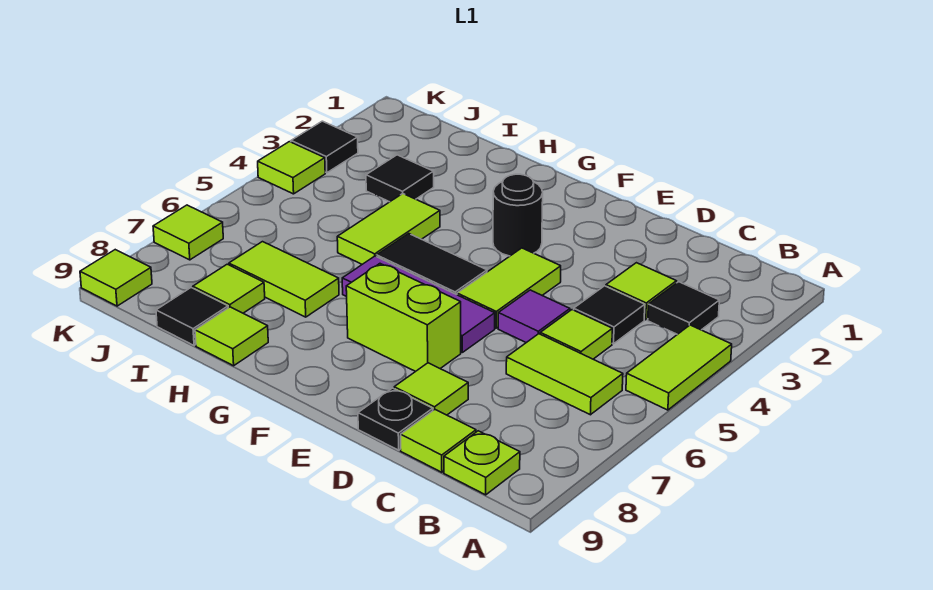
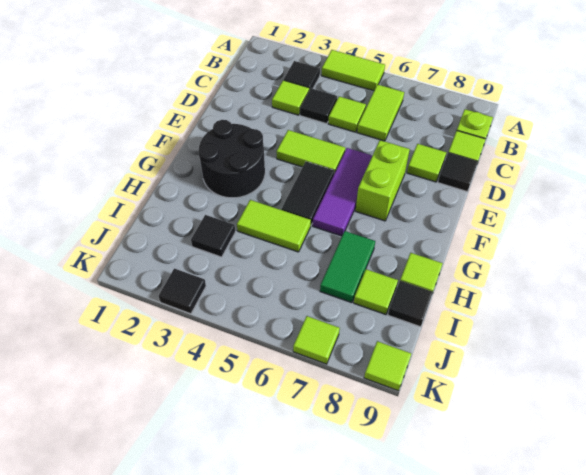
purple 1x1 tile [498,290,570,343] -> none
black 1x1 plate [358,388,433,450] -> black 1x1 tile [438,153,478,192]
black 1x1 round brick [493,174,543,256] -> black 2x2 round brick [198,120,265,198]
lime 1x2 tile [229,242,339,317] -> green 1x2 tile [320,231,375,303]
lime 1x1 tile [258,142,325,194] -> none

